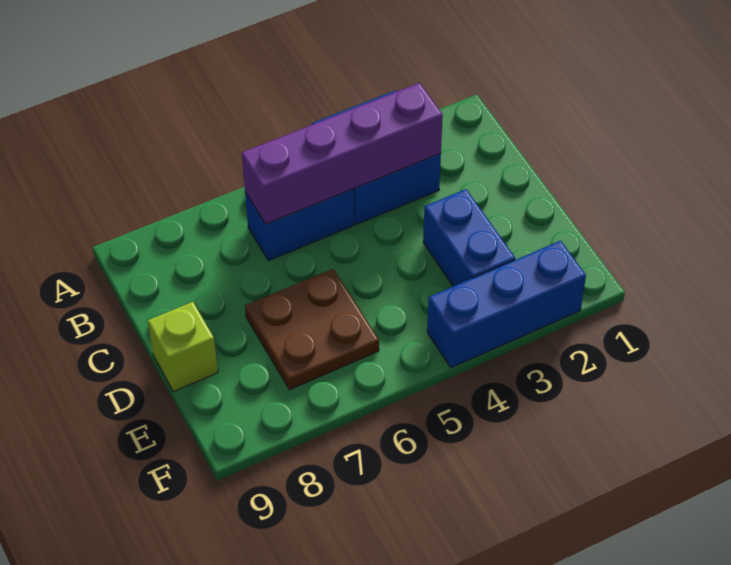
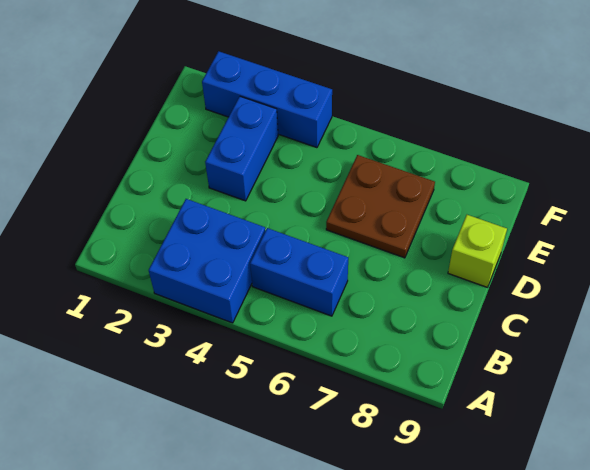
purple 1x4 brick [242,83,443,224] -> none

